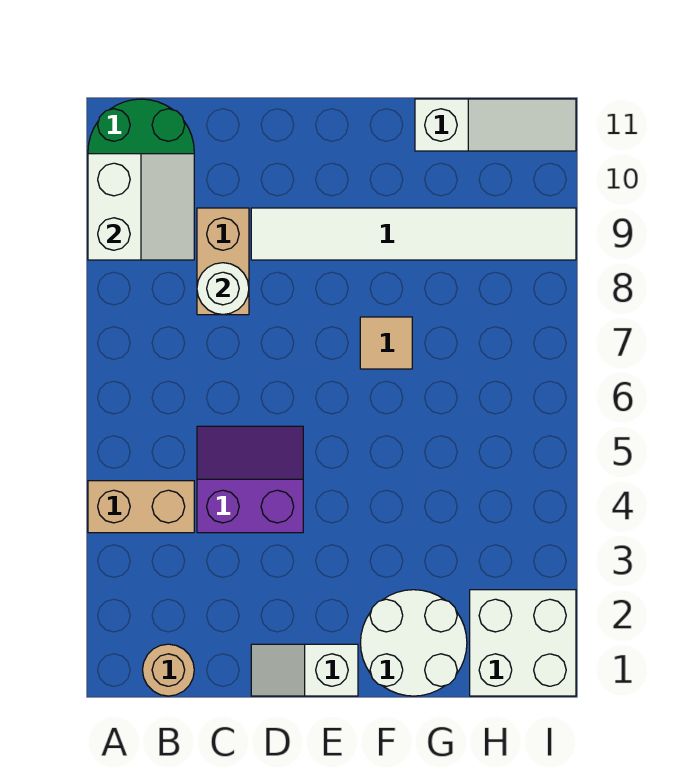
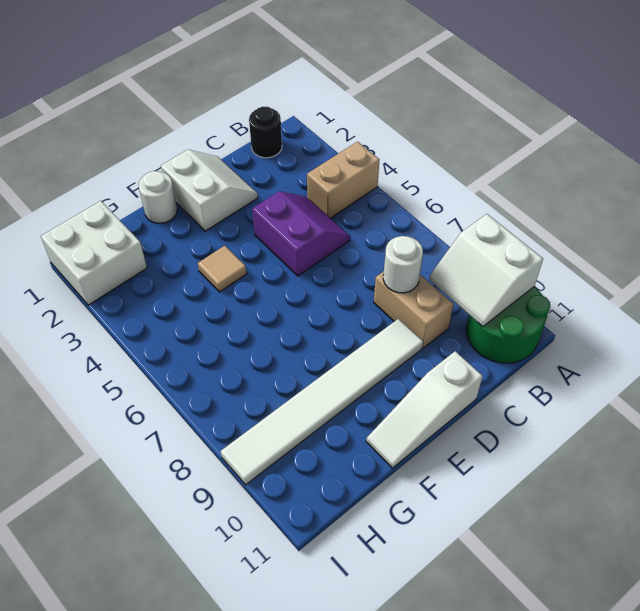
tan 1x1 round brick [143,644,194,696] -> black 1x1 round brick [249,107,282,158]
purple 2x2 slope [197,426,303,533] -> purple 2x2 slope turned to [252,191,350,276]
white 1x2 slope [251,644,358,696] -> white 2x2 slope [161,150,258,231]
white 2x2 round brick [361,590,467,696] -> white 1x1 round brick [139,171,177,223]
tan 1x1 tile [360,317,412,369] -> tan 1x1 tile moved to [198,246,246,292]
white 1x3 slope [415,99,576,151] -> white 1x3 slope moved to [366,351,483,468]

